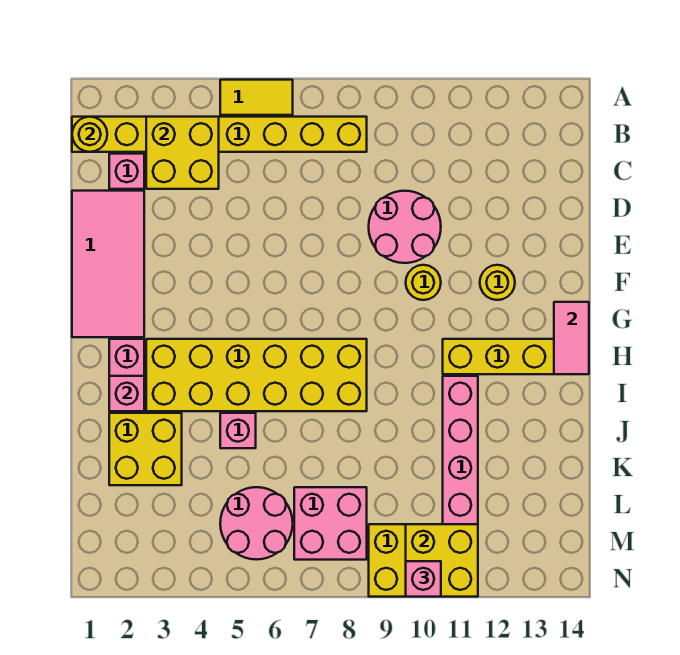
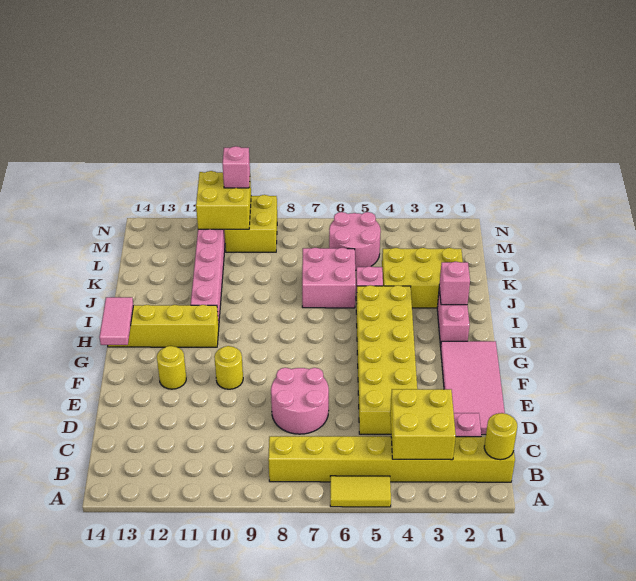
pink 2x2 round brick [369,191,441,263] -> pink 2x2 round brick moved to [271,368,329,434]
yellow 2x6 brick [146,339,367,411] -> yellow 2x6 brick turned to [356,285,417,434]
yellow 2x2 brick [109,413,182,485] -> yellow 2x3 brick [382,248,463,308]
pink 2x2 brick [294,487,367,560] -> pink 2x2 brick moved to [302,248,356,308]

